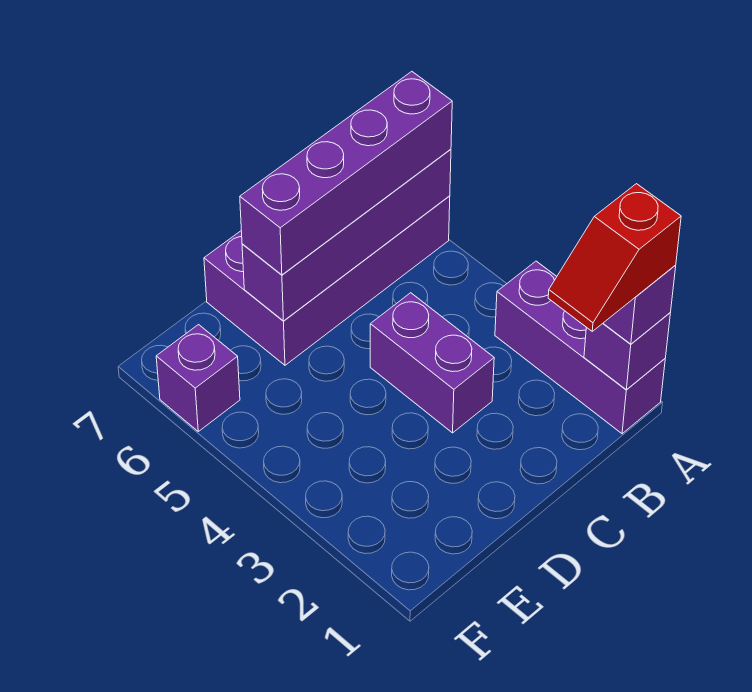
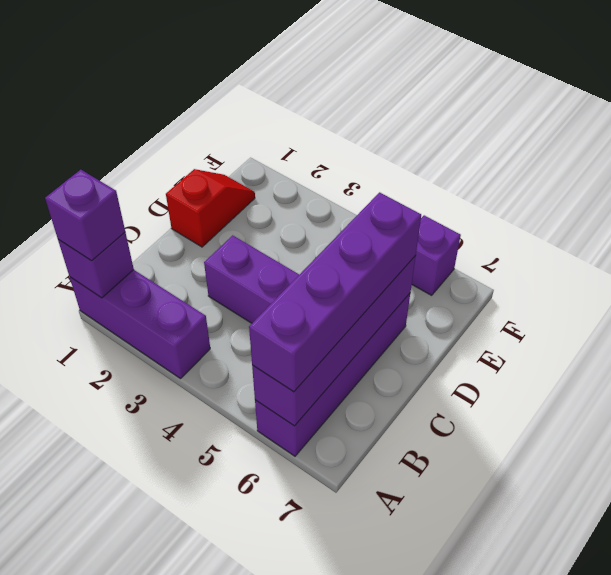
red 1x2 slope [548,184,681,331] -> red 1x2 slope moved to [166,169,255,247]
purple 2x4 brick [204,196,450,365] -> purple 1x4 brick [255,294,410,456]

